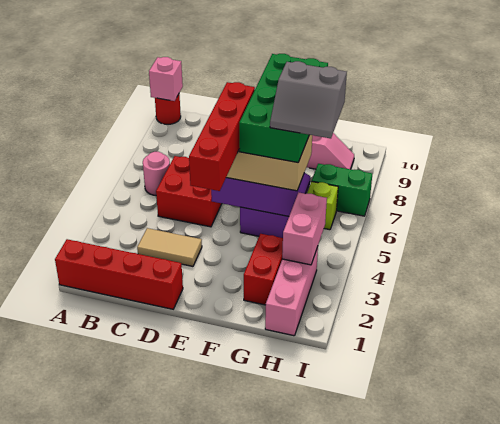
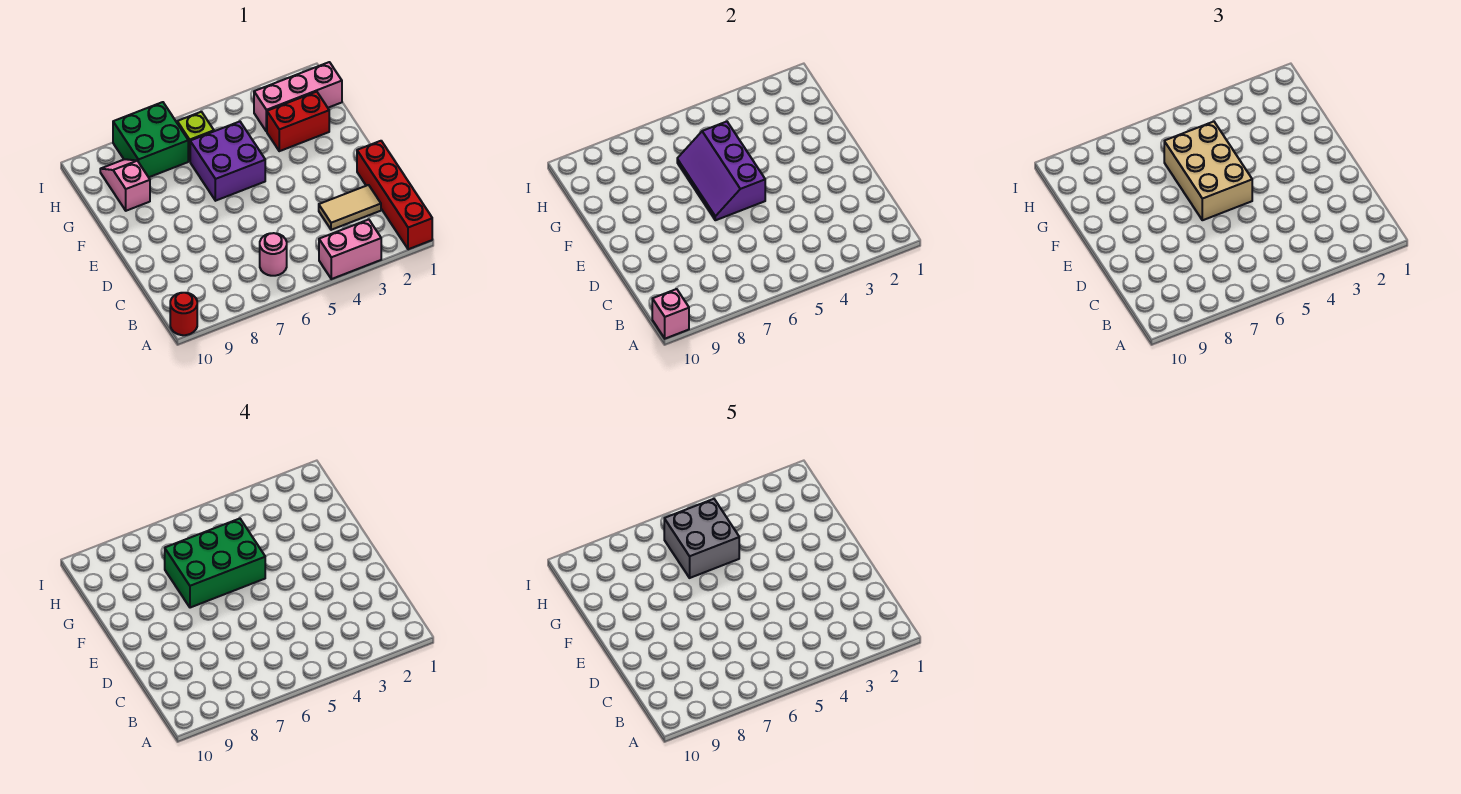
tan 1x2 tile [137,228,202,266] -> tan 1x2 tile turned to [319,185,381,230]
red 2x2 brick [156,156,222,227] -> none
red 1x4 brick [189,82,255,191] -> none
green 2x4 brick [239,54,328,163] -> green 2x3 brick [165,519,265,608]
grey 2x2 slope [270,61,347,138] -> grey 2x2 brick [664,499,739,578]
pink 1x2 brick [282,192,327,265] -> pink 1x2 brick moved to [319,220,381,279]
green 1x2 brick [312,164,372,216] -> green 2x2 brick [113,102,188,177]

